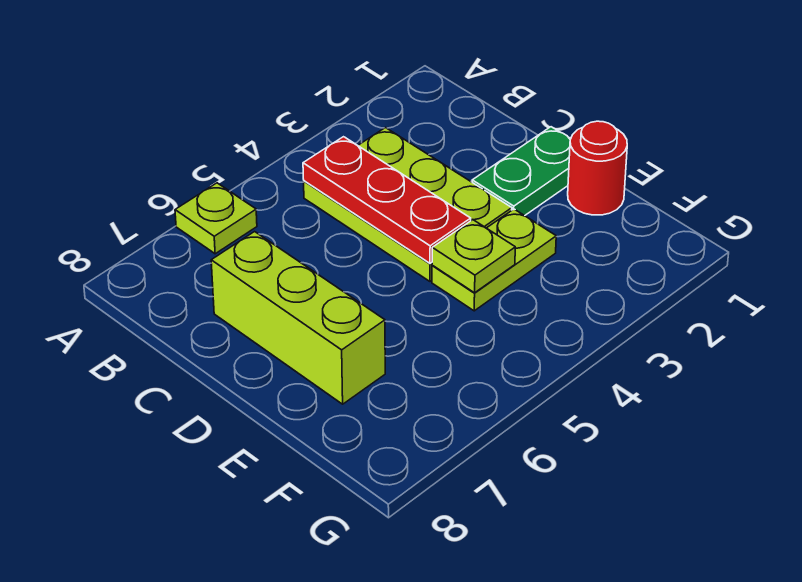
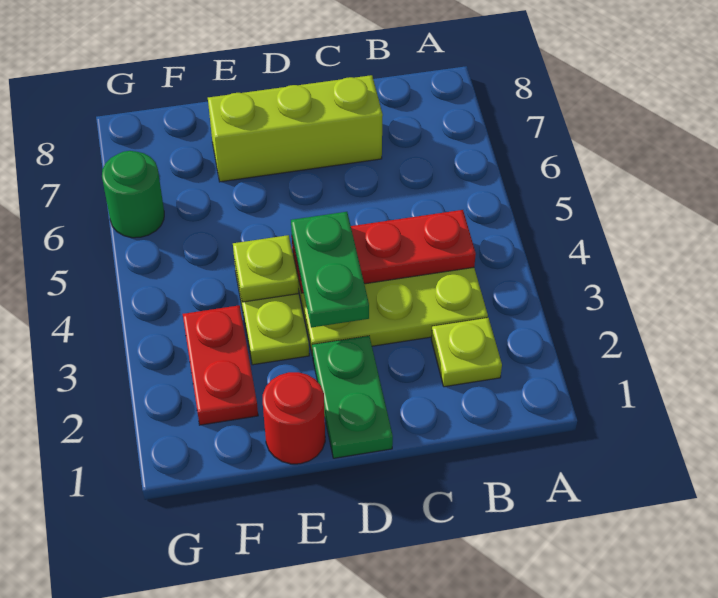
lime 1x1 plate [175,183,257,254] -> lime 1x1 plate moved to [431,318,502,387]
none -> green 1x2 plate [291,212,369,328]
none -> red 1x2 plate [183,305,258,425]
none -> green 1x1 round brick [102,151,164,238]

